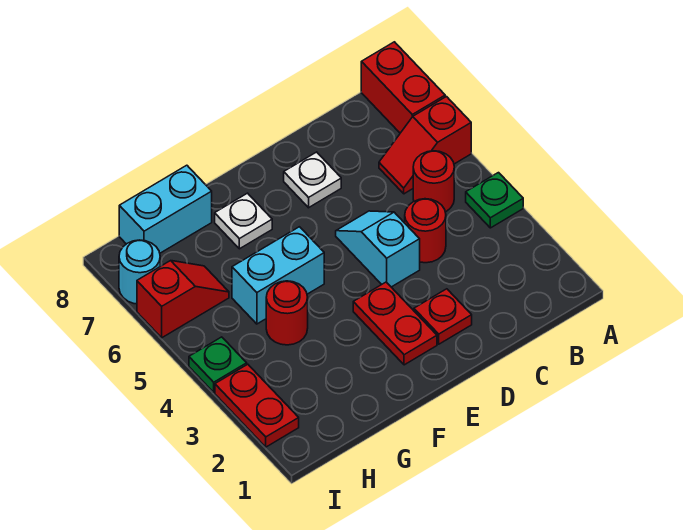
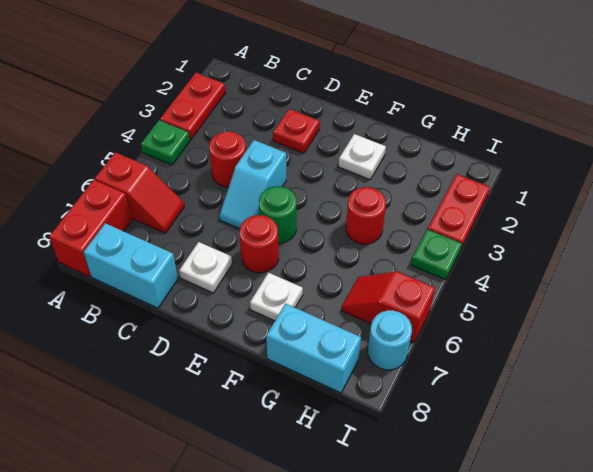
red 1x1 round brick [413,151,454,212] -> red 1x1 round brick moved to [240,215,279,273]
red 1x2 plate [353,282,437,365] -> red 1x2 plate moved to [160,73,226,140]
none -> green 1x1 round brick [259,186,296,243]
none -> white 1x1 plate [339,134,386,180]
cyan 1x2 brick [232,227,324,324] -> cyan 1x2 brick moved to [84,223,178,308]

